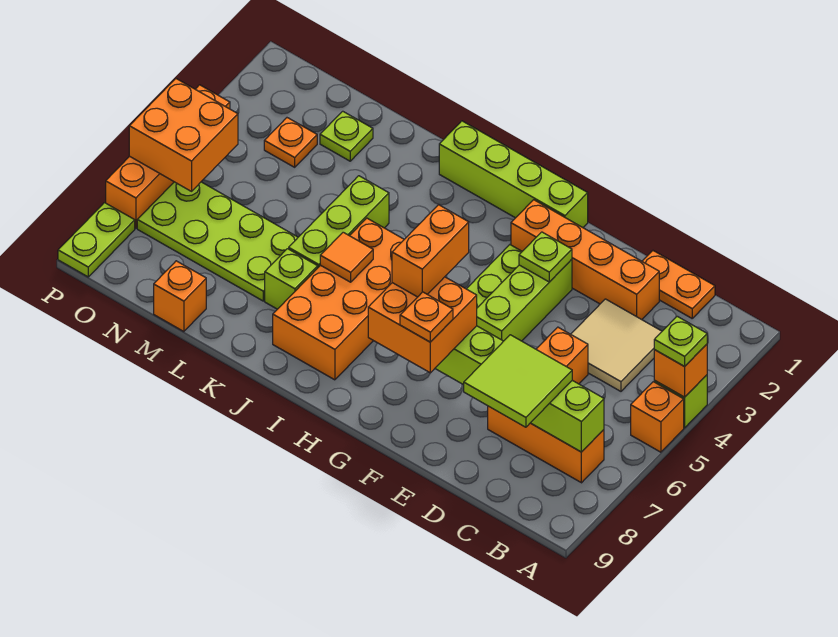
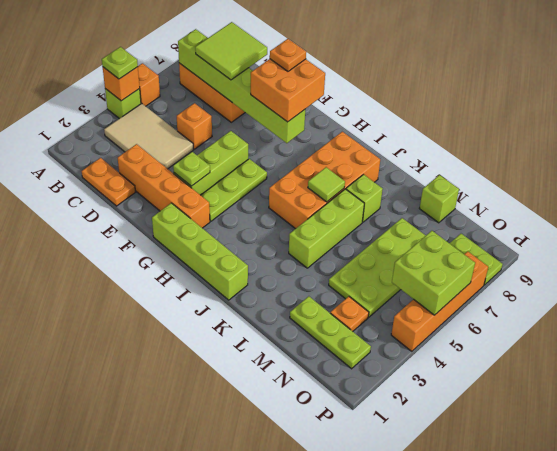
tan 2x2 tile [571,299,662,391] -> tan 2x3 tile [104,103,193,169]
orange 1x2 brick [392,205,469,297] -> none
orange 1x1 tile [320,232,373,282] -> lime 1x1 tile [308,167,345,202]
lime 2x4 plate [137,182,298,301] -> lime 2x4 plate turned to [329,218,426,317]
lime 1x1 plate [320,111,373,161] -> lime 1x3 plate [290,296,371,369]
orange 1x1 brick [154,261,206,332] -> lime 1x1 brick [419,175,459,223]
orange 2x2 brick [129,79,238,191] -> lime 2x2 brick [392,231,475,315]
lime 1x2 plate [58,203,135,277] -> lime 1x2 plate turned to [450,234,503,285]

